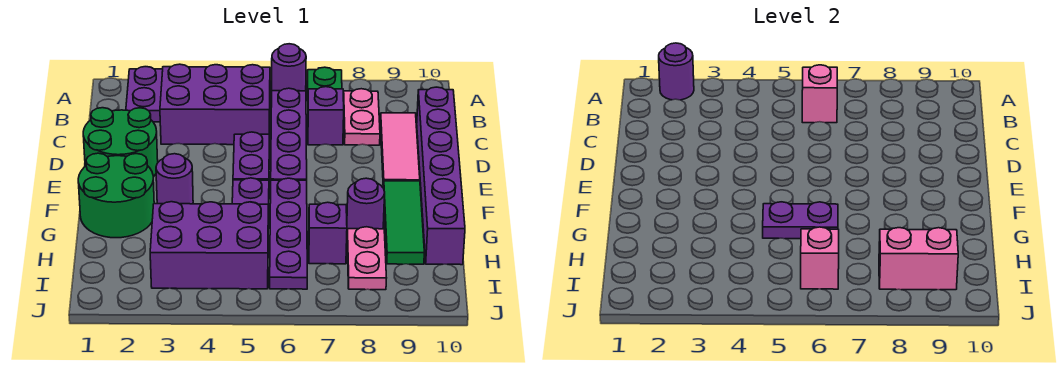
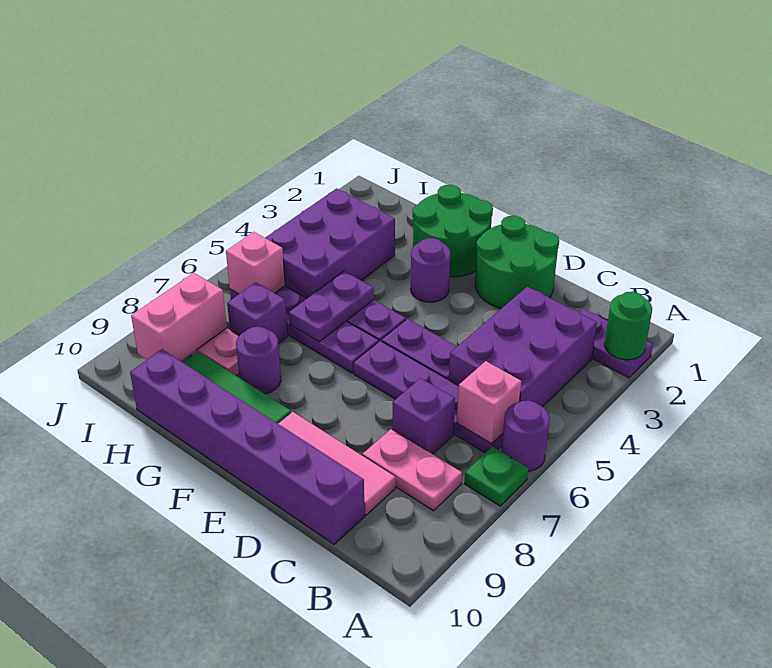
purple 1x1 round brick [659,43,694,100] -> green 1x1 round brick [604,292,652,360]

